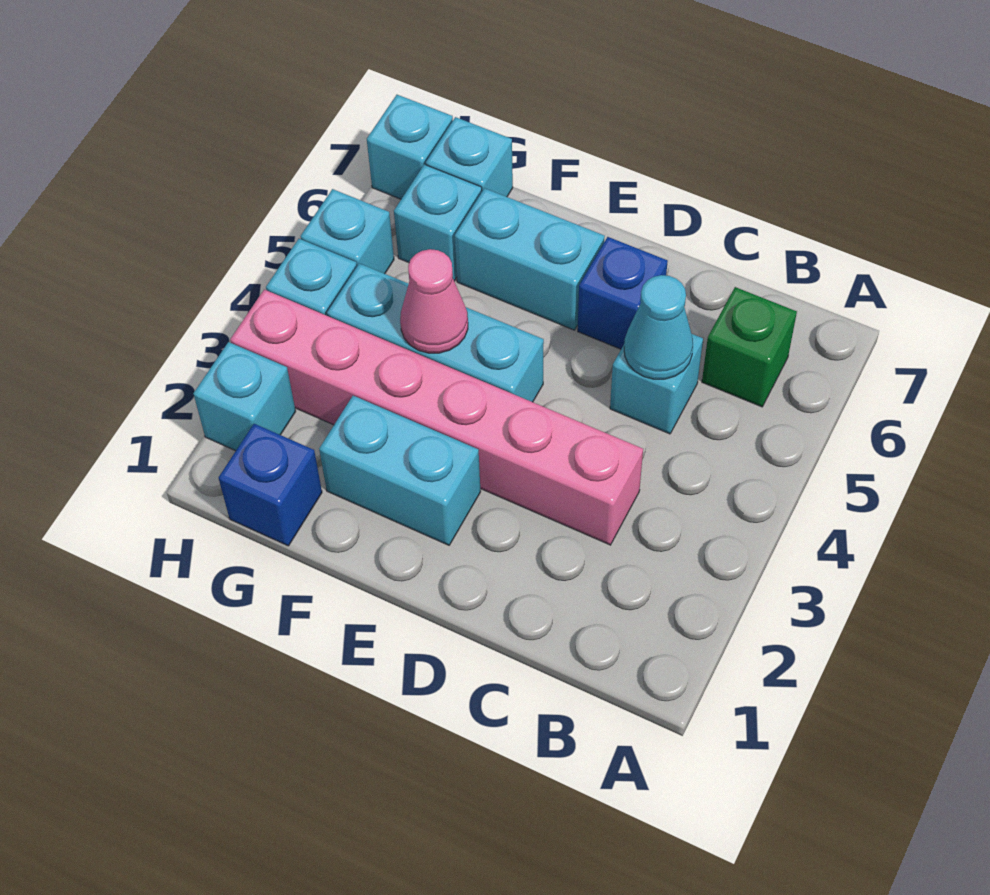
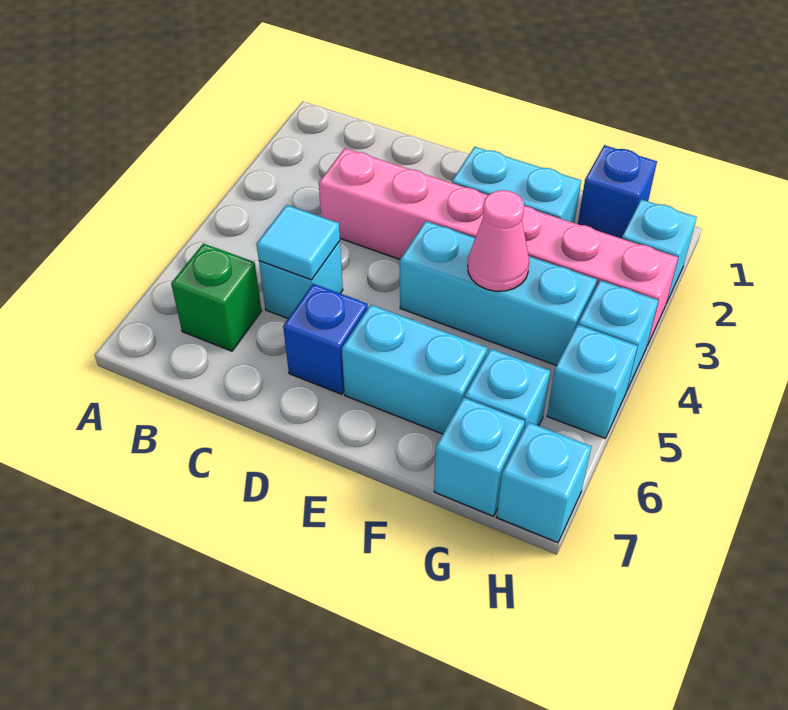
cyan 1x1 cone [624,275,693,379] -> cyan 1x1 tile [257,205,340,280]

